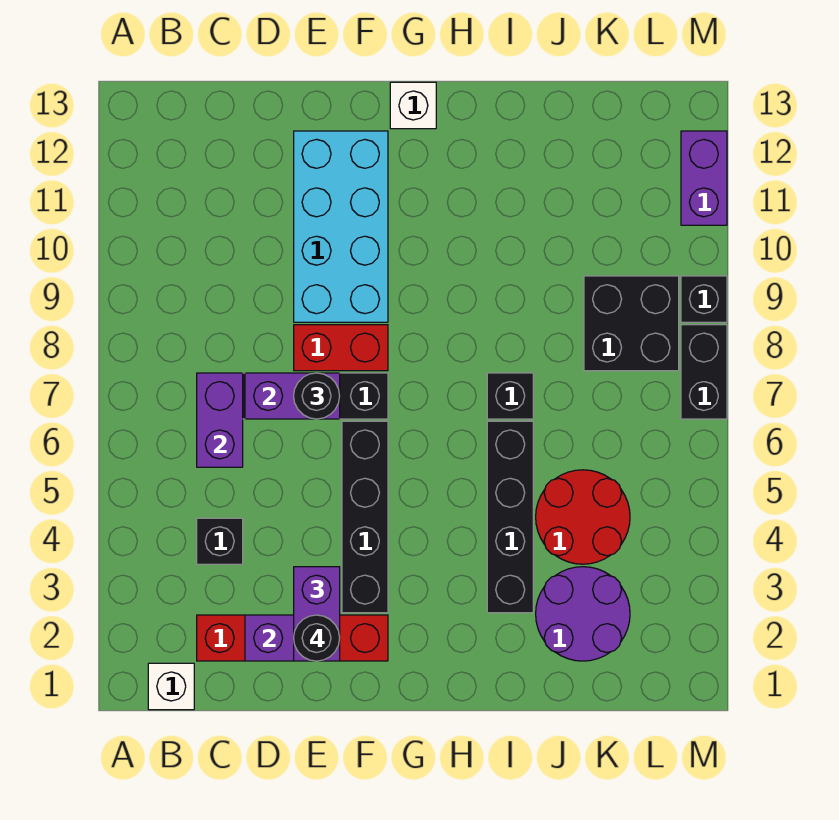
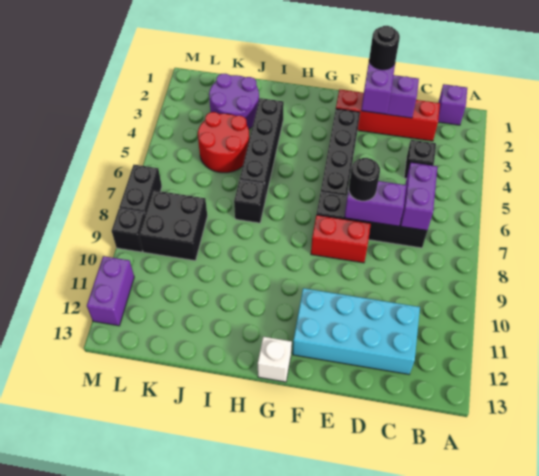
white 1x1 brick [148,663,194,710] -> purple 1x1 brick [438,84,467,125]
cyan 2x4 brick [294,131,388,322] -> cyan 2x4 brick turned to [293,288,420,374]

